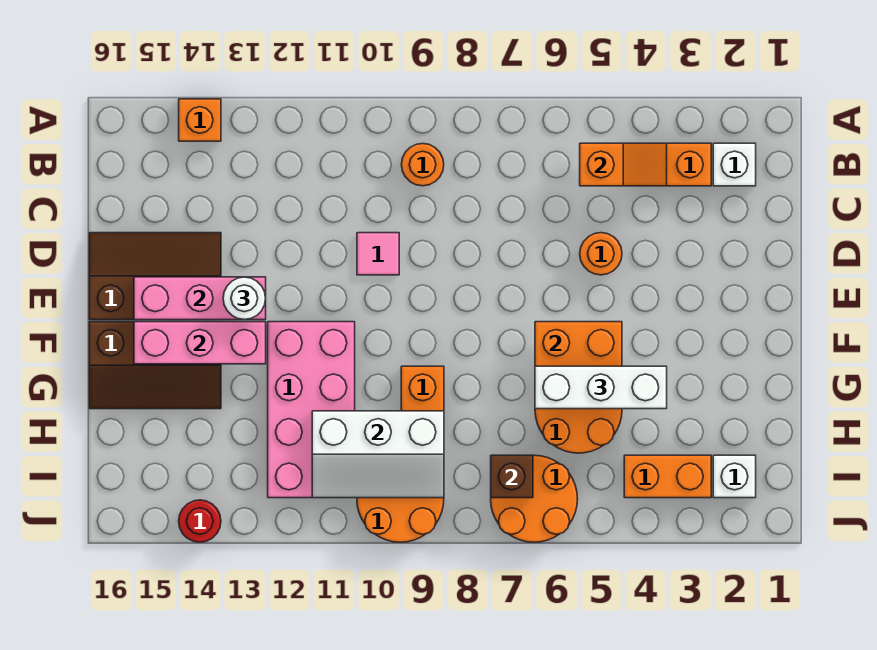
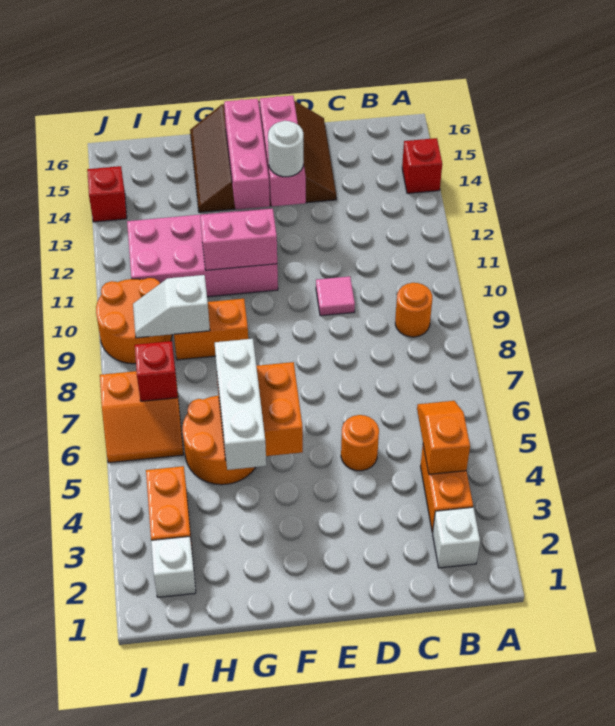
orange 1x1 brick [179,99,221,141] -> red 1x1 brick [402,138,442,193]
orange 1x2 slope [580,143,667,186] -> orange 1x2 slope turned to [417,401,470,474]
none -> pink 1x2 brick [200,209,277,270]
white 2x3 slope [312,411,444,498] -> white 1x2 slope [133,275,210,338]
orange 2x2 round brick [491,455,578,542] -> orange 2x2 slope [100,371,183,463]
brown 1x1 brick [491,455,533,498] -> red 1x1 brick [135,341,178,401]
red 1x1 round brick [179,500,221,542] -> red 1x1 brick [87,166,127,222]

